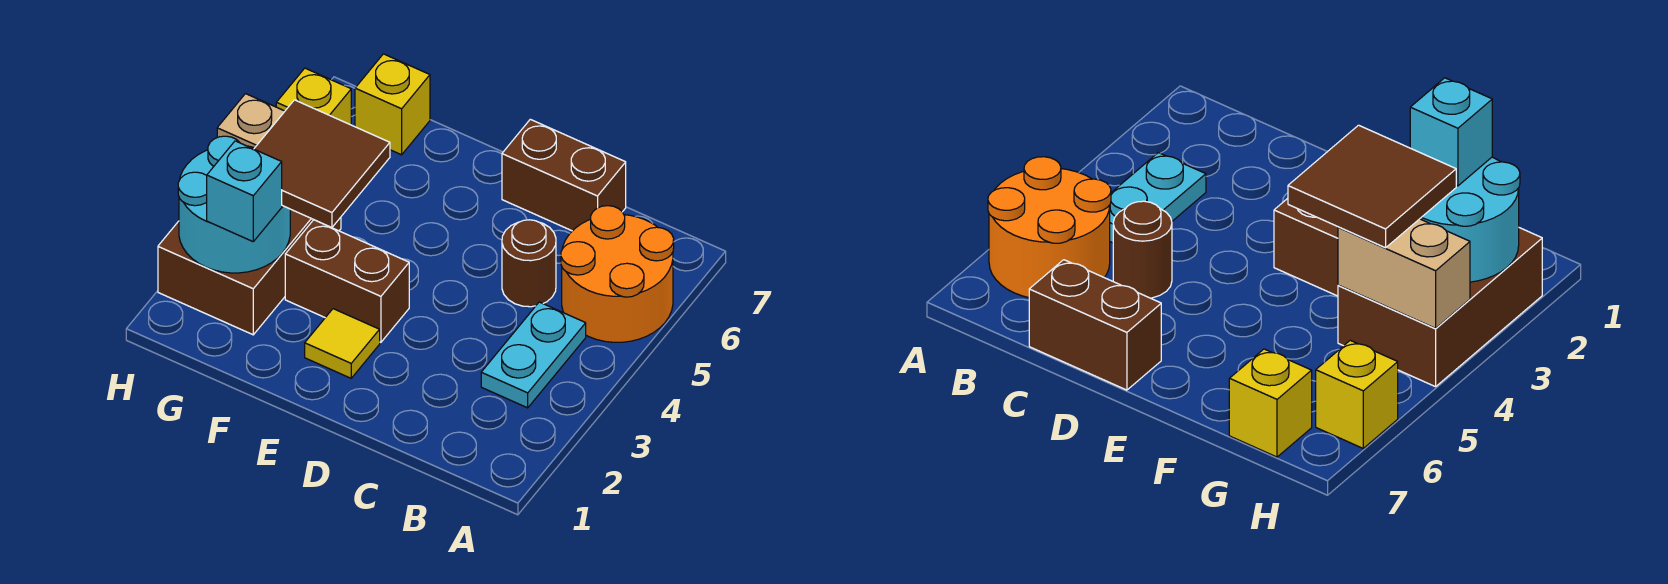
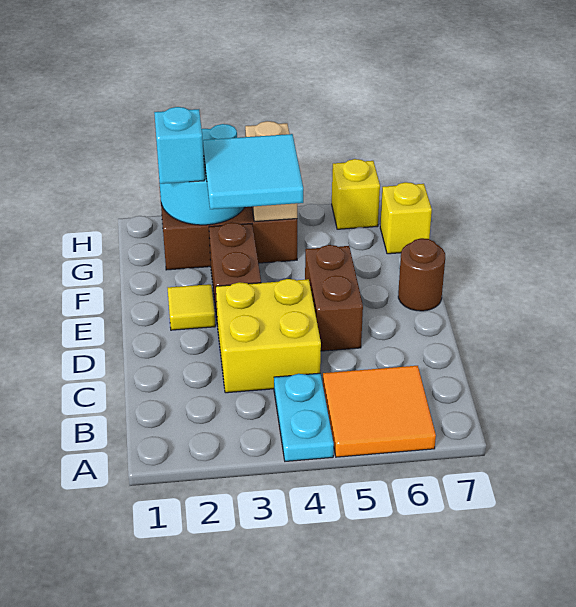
orange 2x2 round brick [561,206,674,342] -> orange 2x2 tile [323,366,436,457]
cyan 1x2 plate [481,302,586,408] -> cyan 1x2 plate turned to [274,373,334,461]
none -> yellow 2x2 brick [216,279,321,393]
brown 1x1 round brick [502,220,556,307] -> brown 1x1 round brick moved to [398,238,445,311]
brown 1x2 brick [502,119,626,231] -> brown 1x2 brick moved to [305,245,363,351]
brown 2x2 tile [254,100,390,228] -> cyan 2x2 tile [203,134,303,209]

